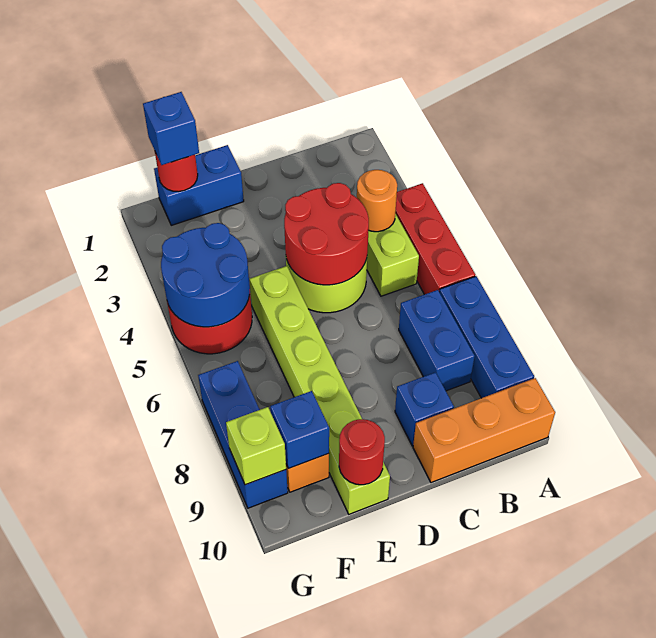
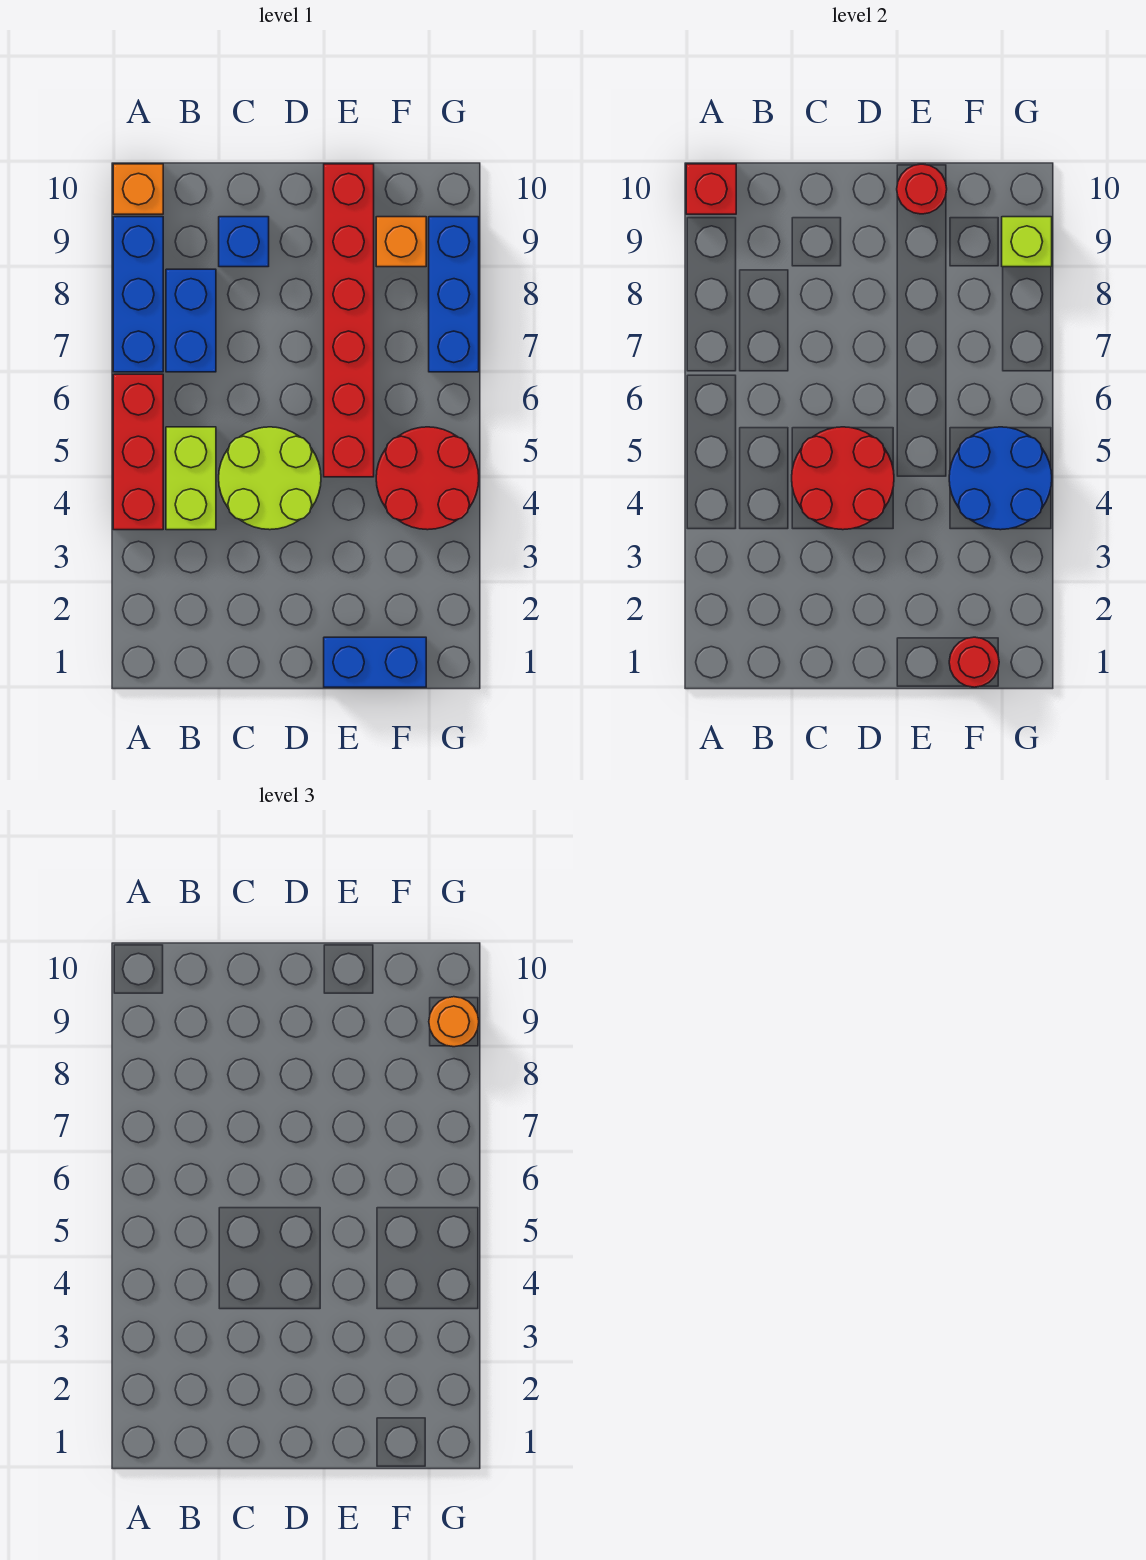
orange 1x3 brick [413,378,555,483] -> orange 1x1 brick [113,164,163,214]
none -> red 1x1 brick [686,164,736,214]
orange 1x1 round brick [357,170,397,232] -> orange 1x1 round brick moved to [429,997,479,1047]
lime 1x6 brick [249,266,390,514] -> red 1x6 brick [324,164,374,477]
blue 1x1 brick [143,92,199,165] -> none
blue 1x1 brick [270,391,329,468] -> none

